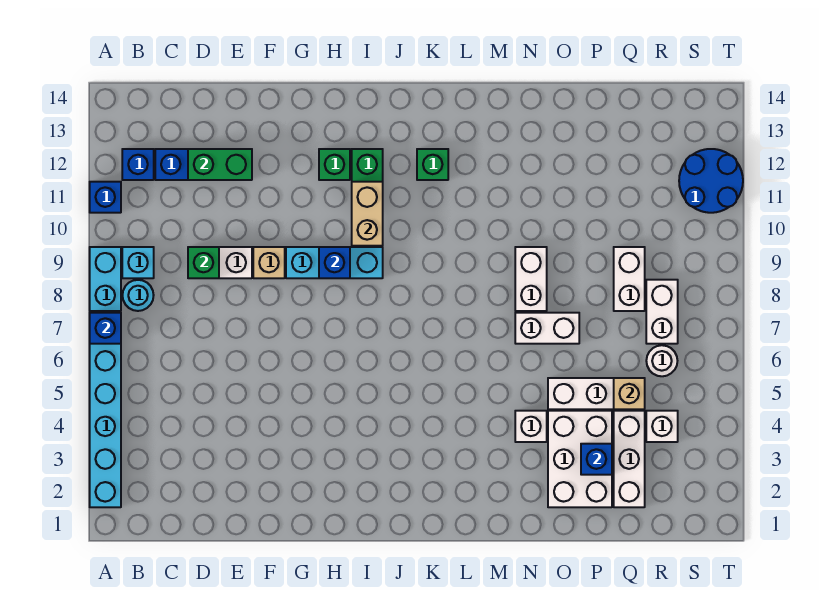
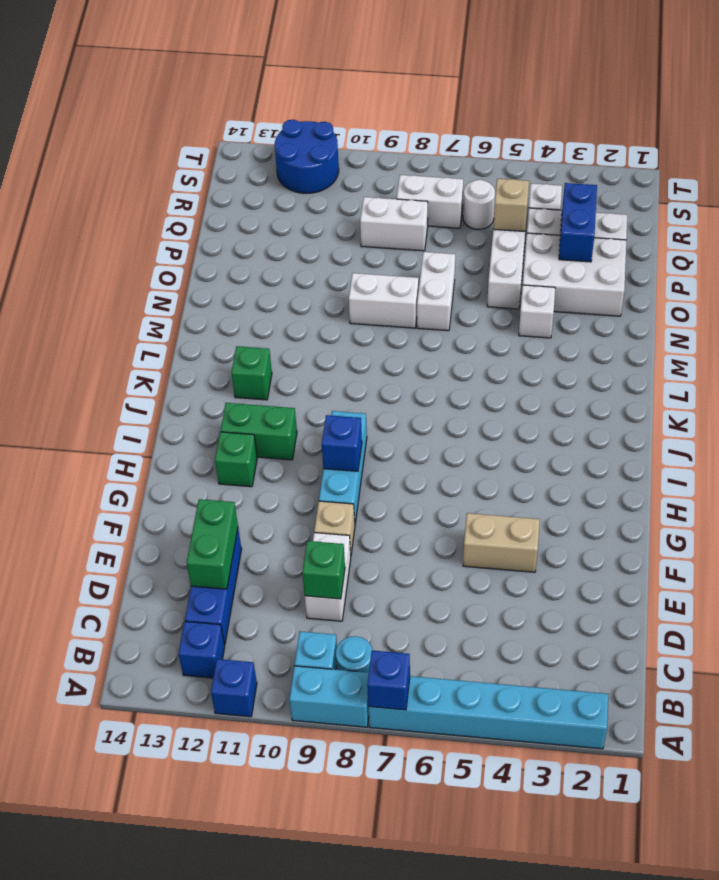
tan 1x2 brick [352,182,383,246] -> tan 1x2 brick moved to [463,513,540,572]
blue 1x1 brick [581,444,612,475] -> blue 1x2 brick [559,183,597,262]

